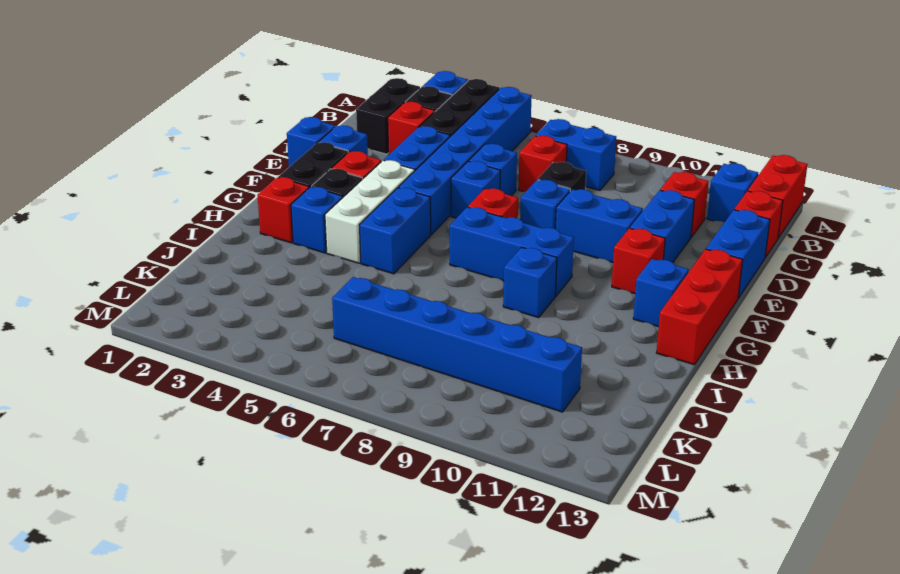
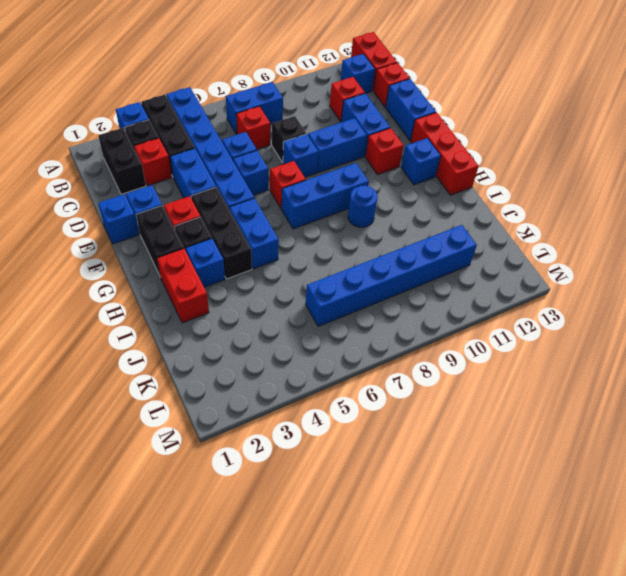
white 1x3 brick [325,160,415,263] -> black 1x3 brick [191,187,252,279]
red 1x1 brick [258,177,309,243] -> red 1x2 brick [157,249,209,323]
blue 1x1 brick [503,247,557,318] -> blue 1x1 round brick [348,185,378,227]

